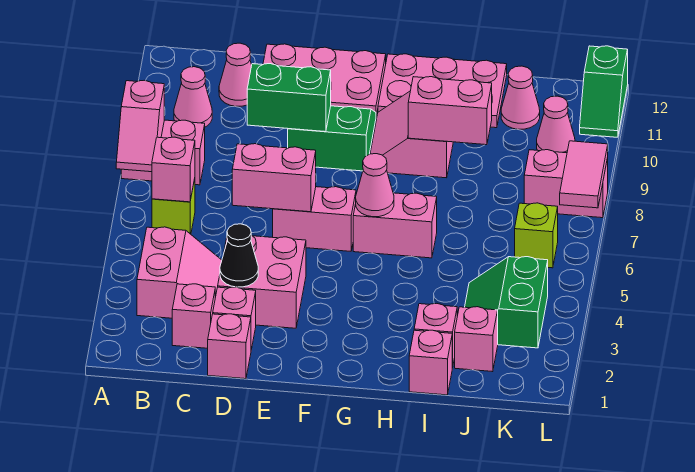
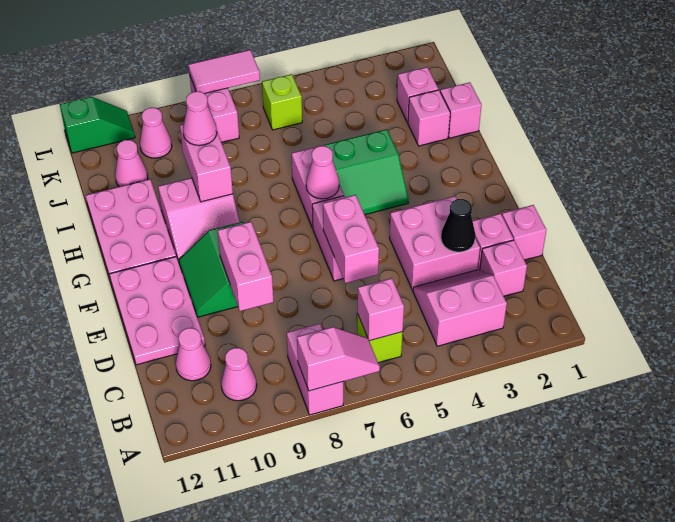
green 1x2 brick [247,64,331,132] -> pink 1x2 brick [218,222,273,311]
none -> pink 1x1 cone [183,92,217,146]
green 2x2 slope [465,257,548,348] -> green 2x2 slope moved to [324,129,408,215]

